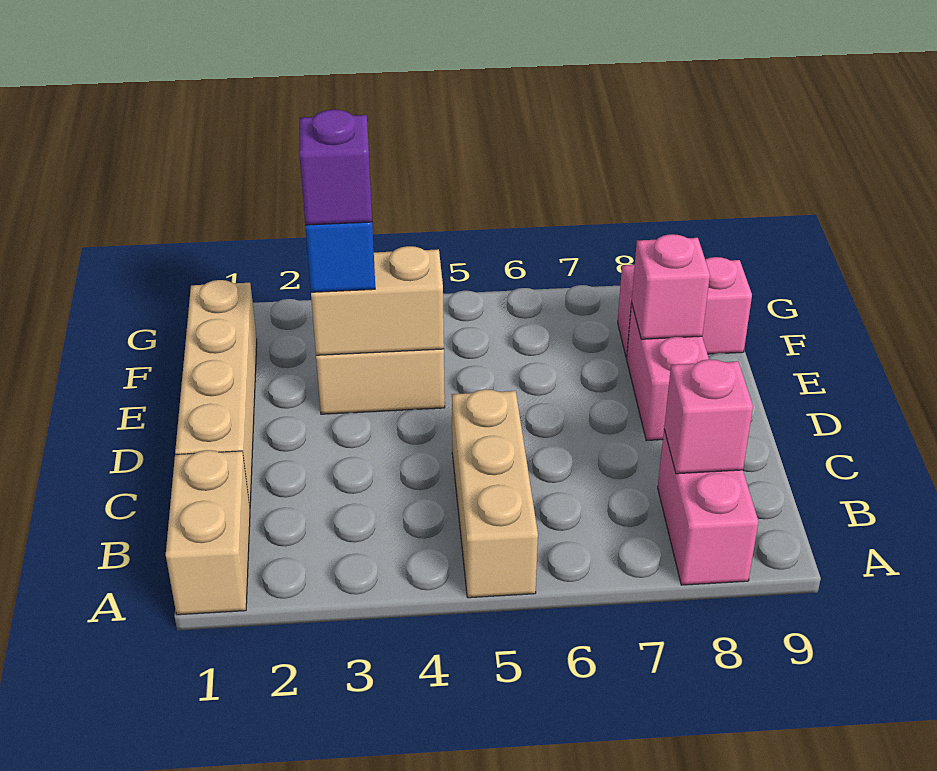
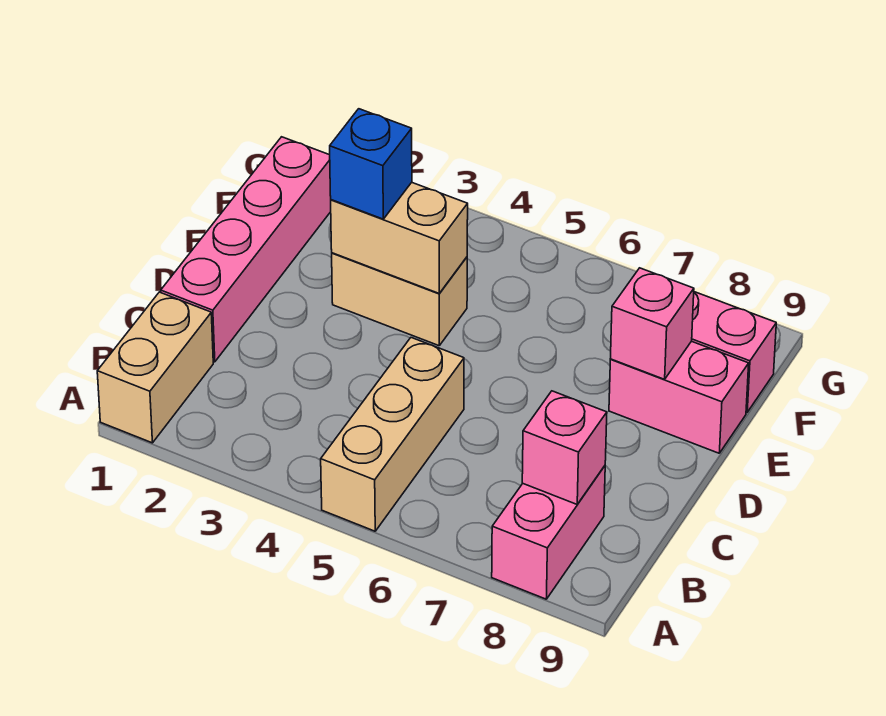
tan 1x4 brick [175,280,257,505] -> pink 1x4 brick [161,137,331,362]
pink 1x2 brick [627,303,709,441] -> pink 1x2 brick turned to [609,341,749,453]
purple 1x1 brick [299,110,372,225] -> none

